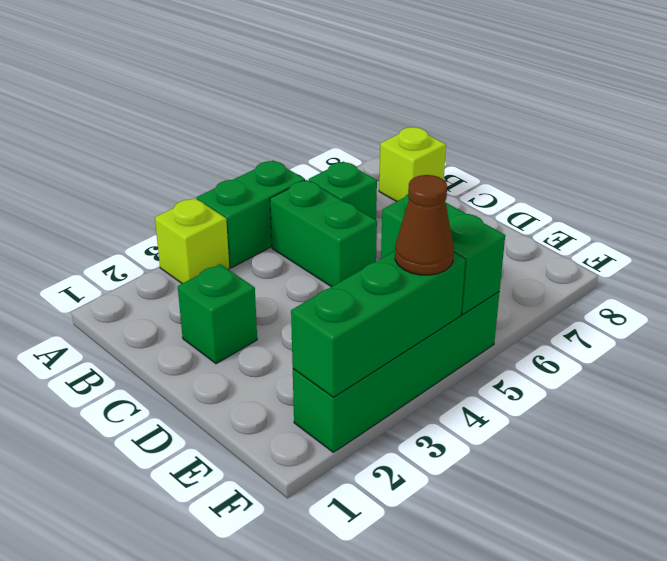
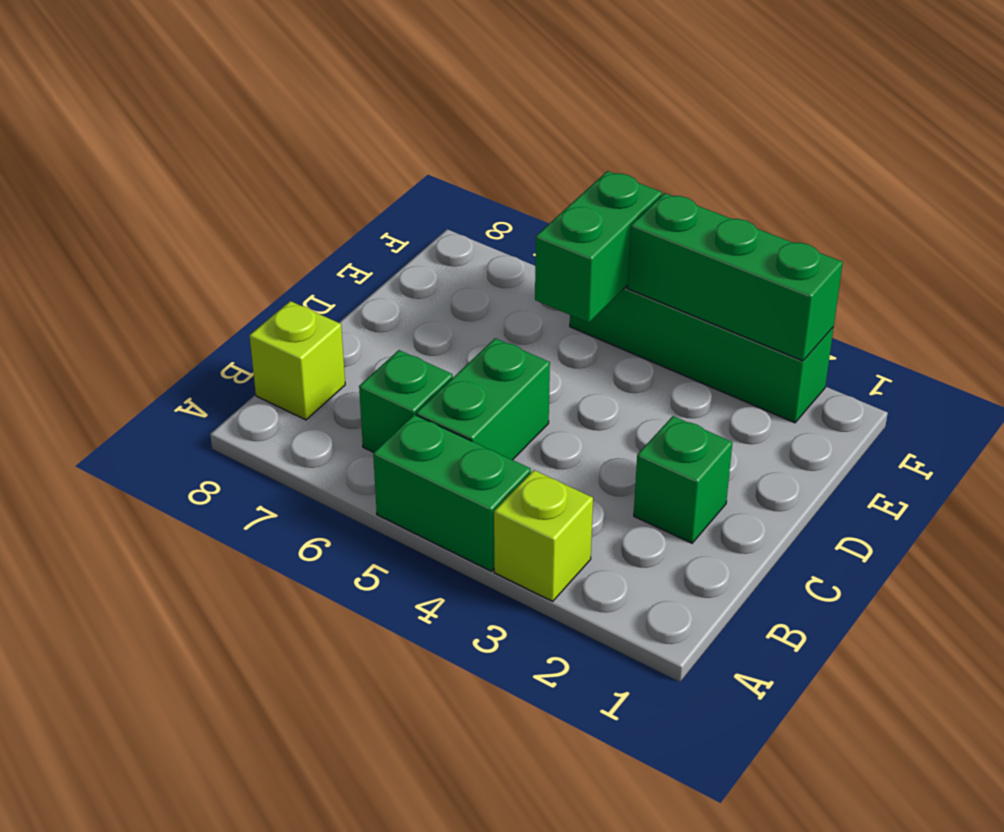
brown 1x1 cone [395,175,454,275] -> none

